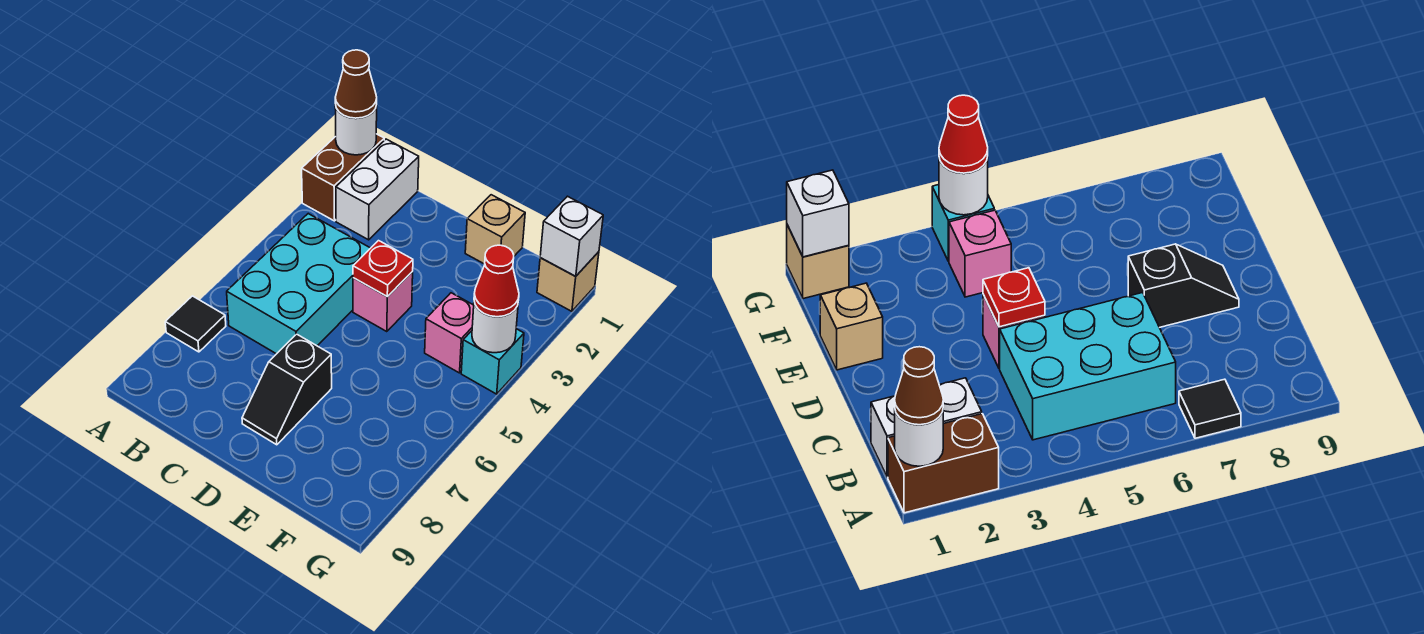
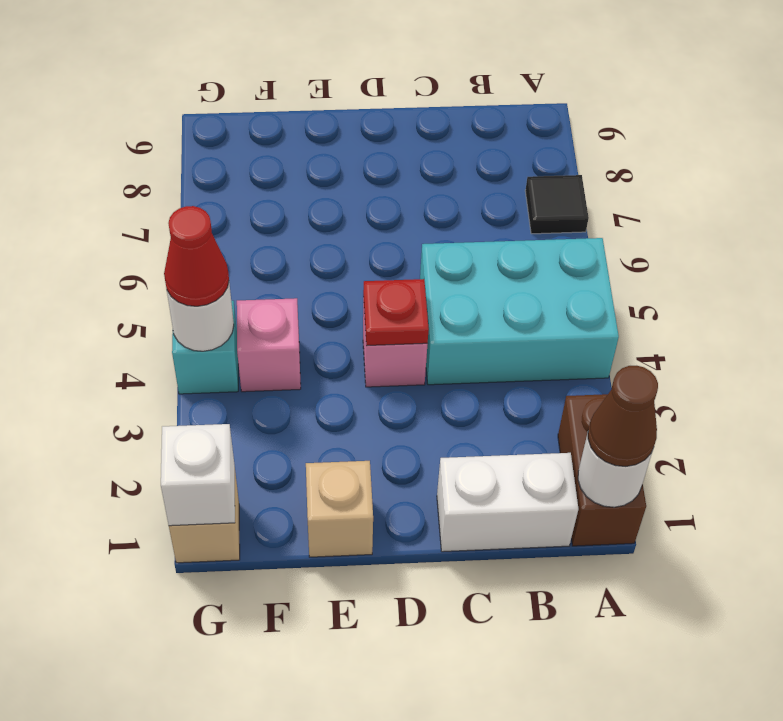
white 1x2 brick [336,139,419,240] -> white 1x2 brick turned to [437,453,578,552]
cyan 2x3 brick [227,214,370,354] -> cyan 2x3 brick turned to [420,238,619,385]
black 1x2 slope [242,334,332,445] -> none

